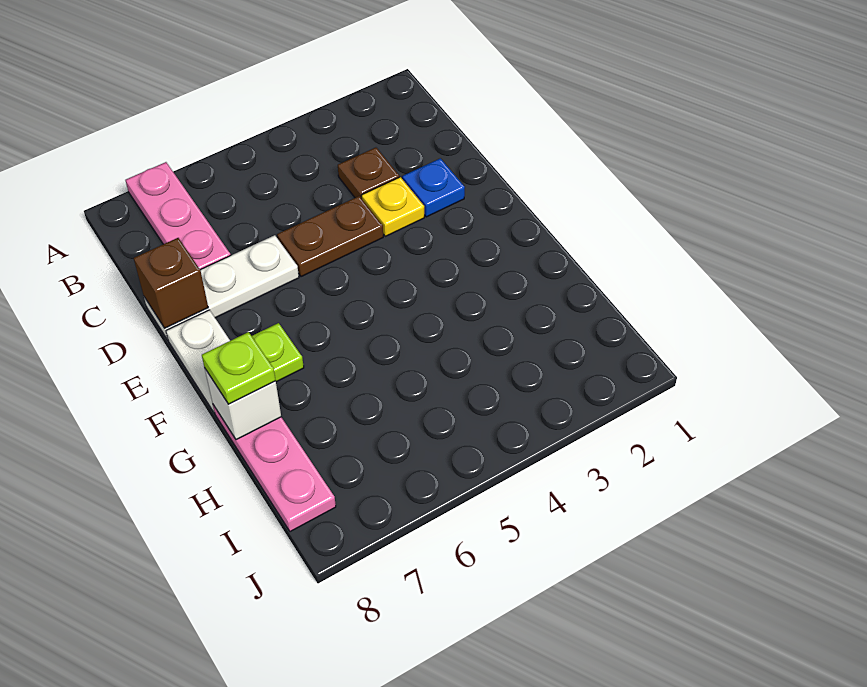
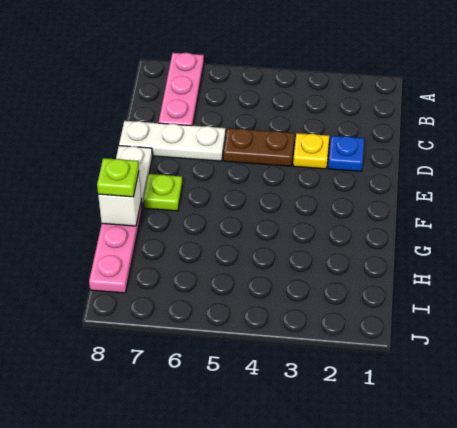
brown 1x1 plate [338,148,399,198] -> none
brown 1x1 brick [134,238,208,328] -> none

